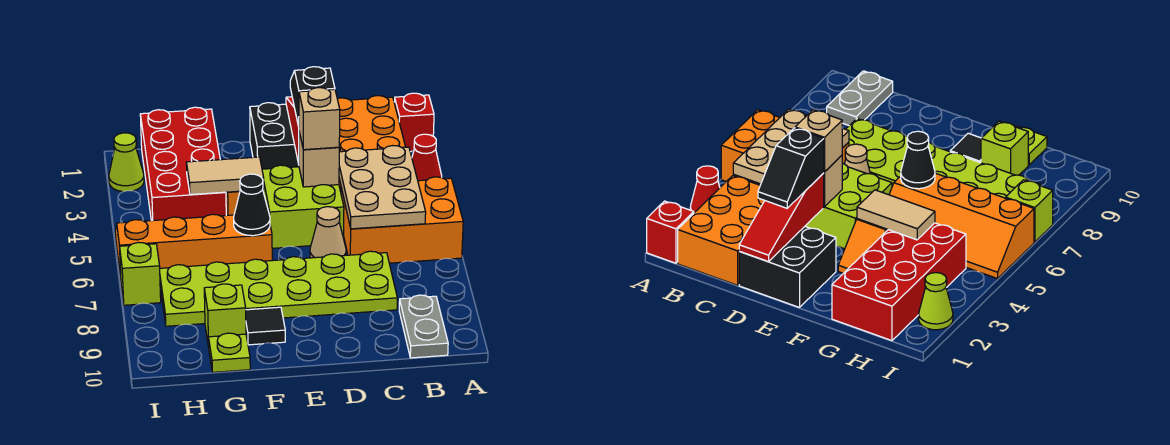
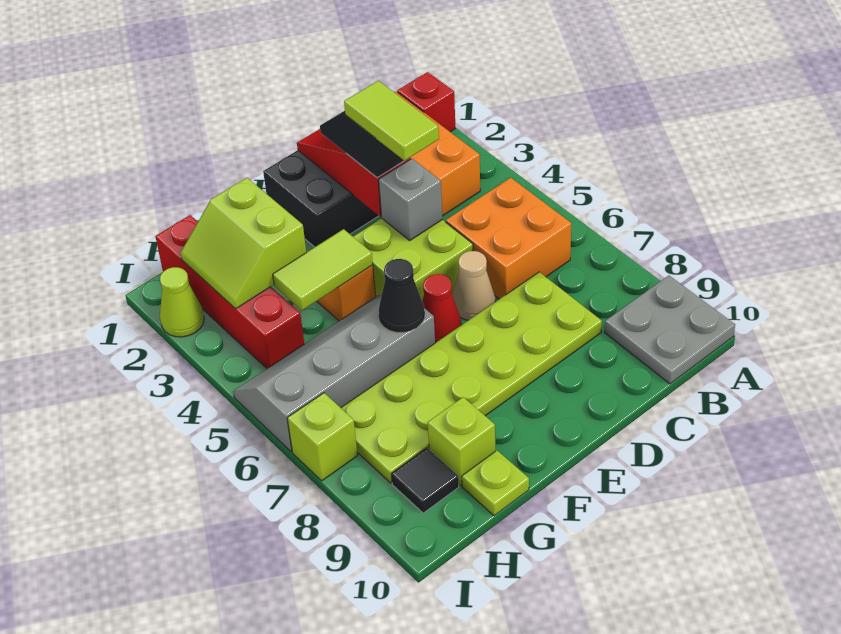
red 1x1 cone [412,134,442,181] -> red 1x1 cone moved to [422,274,461,343]
orange 2x3 brick [341,177,463,263] -> orange 2x2 brick [446,178,571,299]
tan 2x3 plate [339,146,426,229] -> none
grey 1x2 plate [399,295,448,358] -> grey 2x2 plate [604,275,735,384]
none -> lime 1x2 tile [344,81,439,161]
tan 1x1 brick [299,132,339,187] -> grey 1x1 brick [379,159,443,240]
tan 1x1 brick [299,88,340,150] -> none
tan 1x2 tile [186,157,264,195] -> lime 1x2 tile [273,229,373,310]
orange 2x4 slope [115,214,272,278] -> grey 2x4 slope [233,296,435,452]
black 1x1 tile [246,307,285,345] -> black 1x1 tile moved to [392,448,459,513]
red 2x4 brick [140,107,226,221] -> red 1x4 brick [155,215,304,369]
none -> lime 2x2 slope [181,178,306,309]

